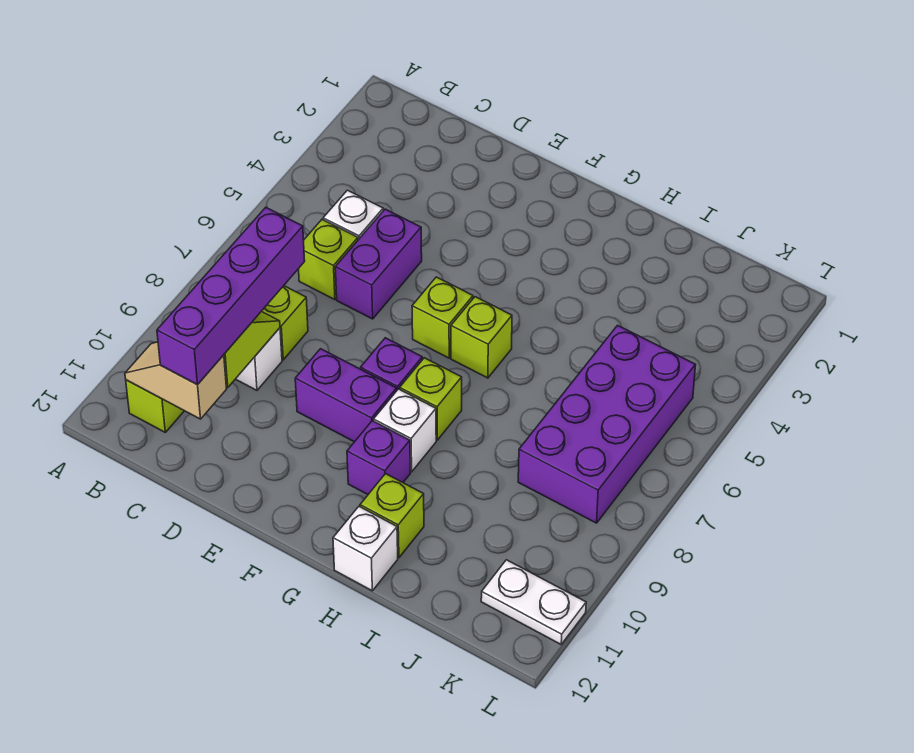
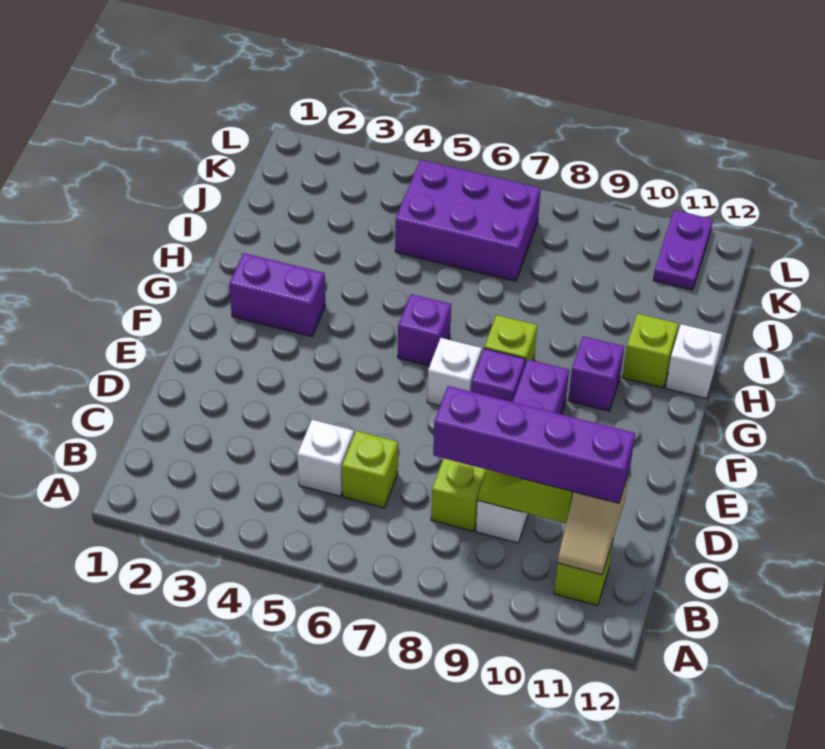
purple 1x2 brick [335,209,422,319] -> purple 1x2 brick moved to [229,253,325,337]
lime 1x1 brick [412,277,473,358] -> none
lime 1x1 brick [451,297,512,378] -> purple 1x1 brick [398,294,451,366]
white 1x1 brick [374,389,436,472] -> white 1x1 brick moved to [427,338,482,406]
purple 2x4 brick [518,325,695,523] -> purple 2x3 brick [395,160,541,281]
white 1x2 plate [481,560,586,644] -> purple 1x2 plate [653,210,713,290]

